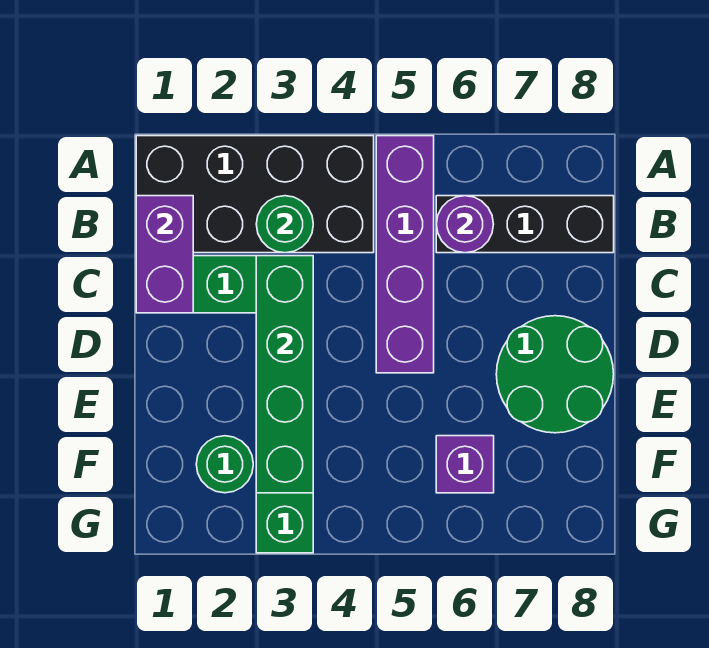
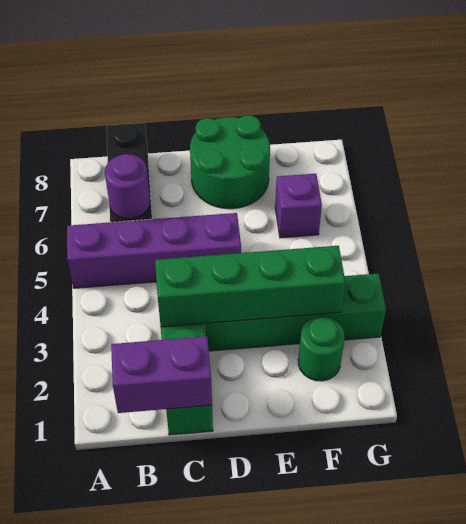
black 2x4 brick [136,136,374,253] -> none
green 1x1 round brick [256,196,313,253] -> none

